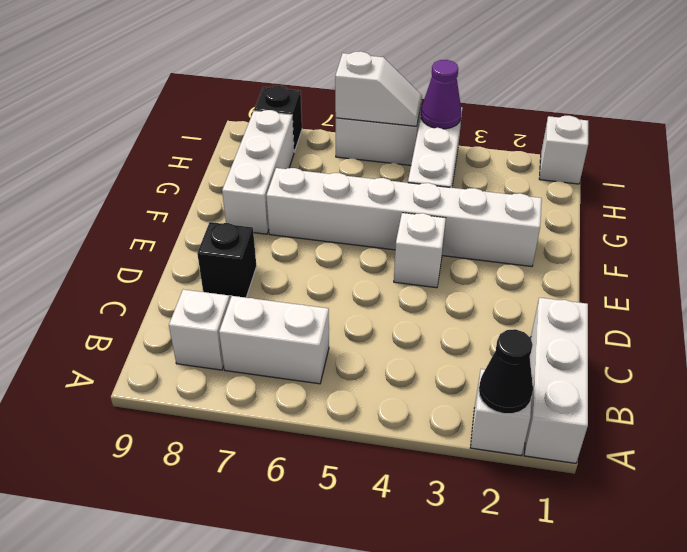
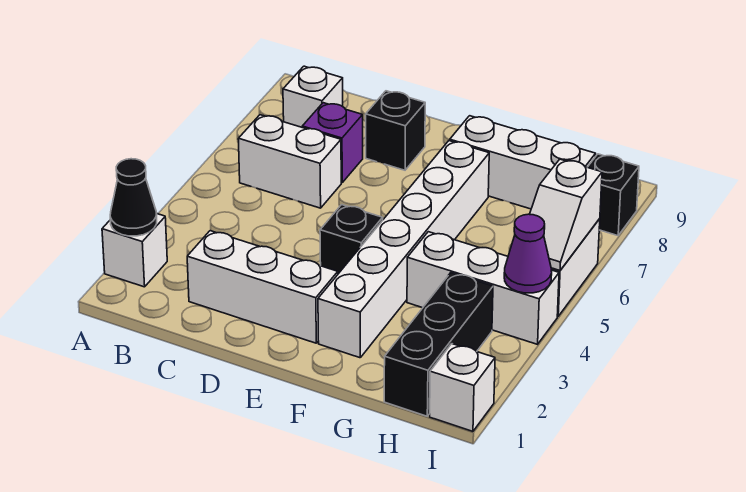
white 1x3 brick [524,298,588,463] -> white 1x3 brick moved to [187,231,338,343]
white 1x2 brick [219,296,329,384] -> white 1x2 brick turned to [238,115,341,208]
none -> purple 1x1 brick [302,103,363,183]
white 1x1 brick [394,213,446,288] -> black 1x1 brick [320,205,383,274]
none -> black 1x3 brick [384,273,493,416]

